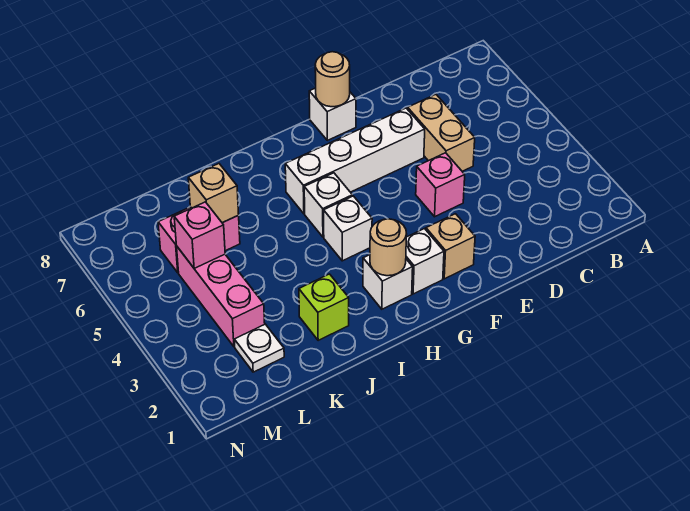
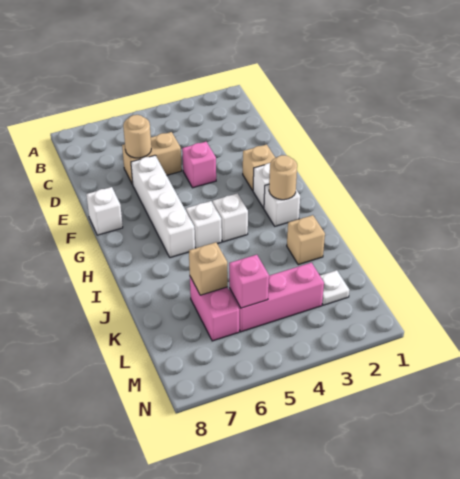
tan 1x1 round brick [315,52,350,107] -> tan 1x1 round brick moved to [123,115,151,158]
lime 1x1 brick [299,274,349,340] -> tan 1x1 brick [287,215,325,265]

